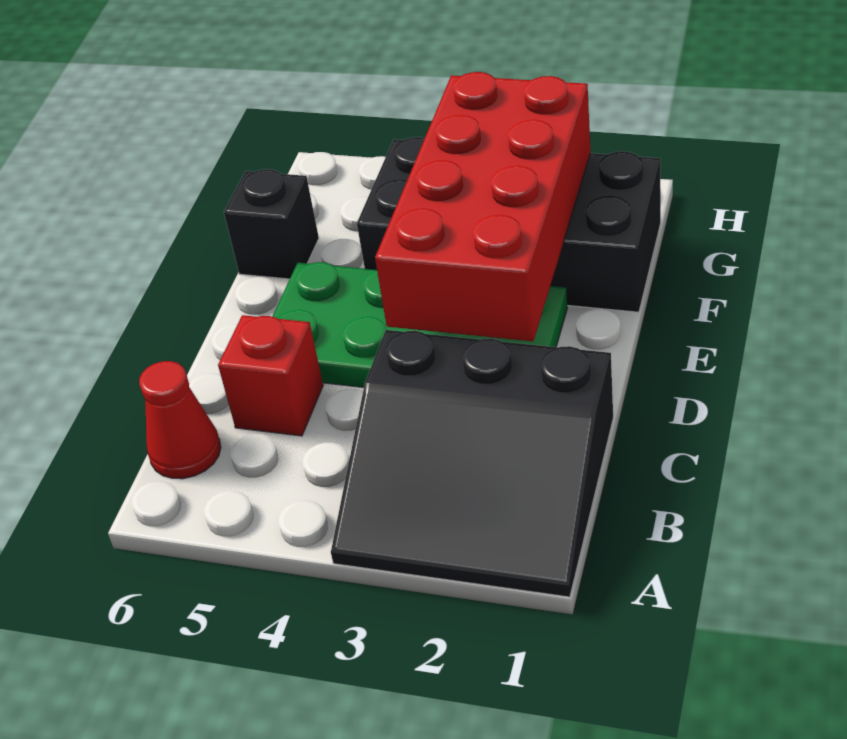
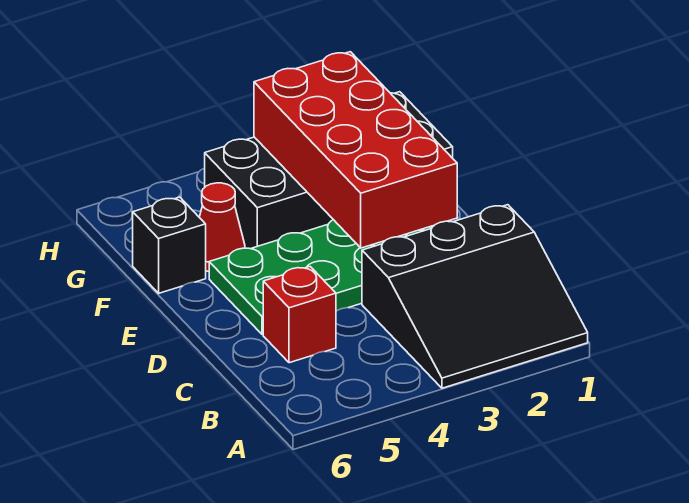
red 1x1 cone [139,361,221,479] -> red 1x1 cone moved to [199,183,245,271]

